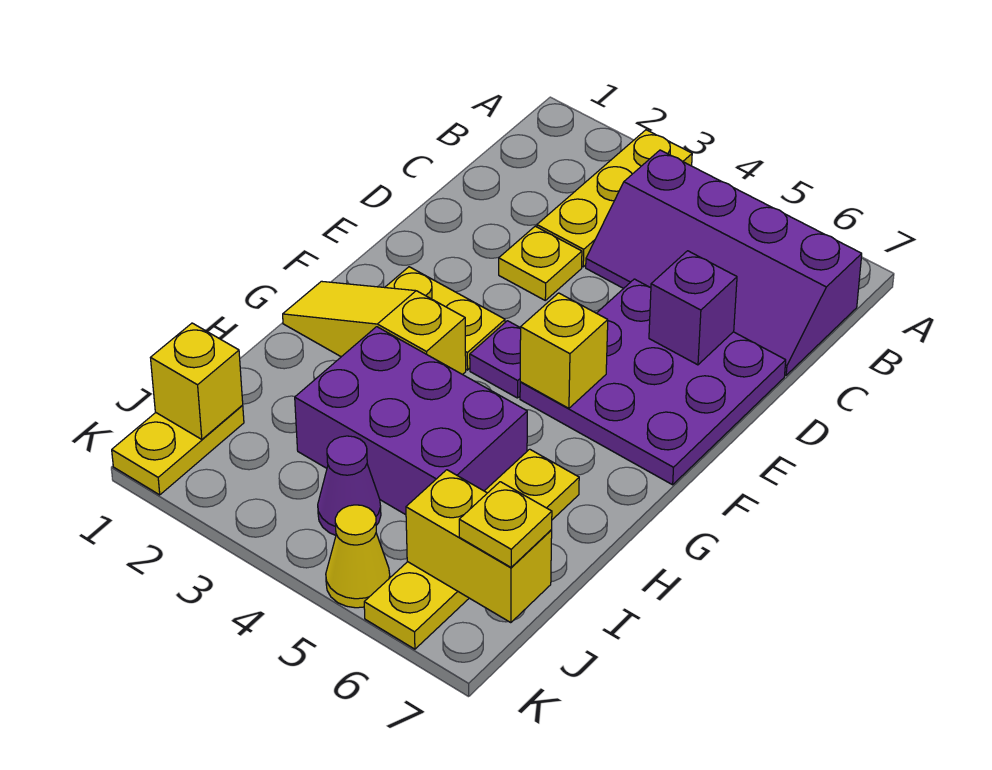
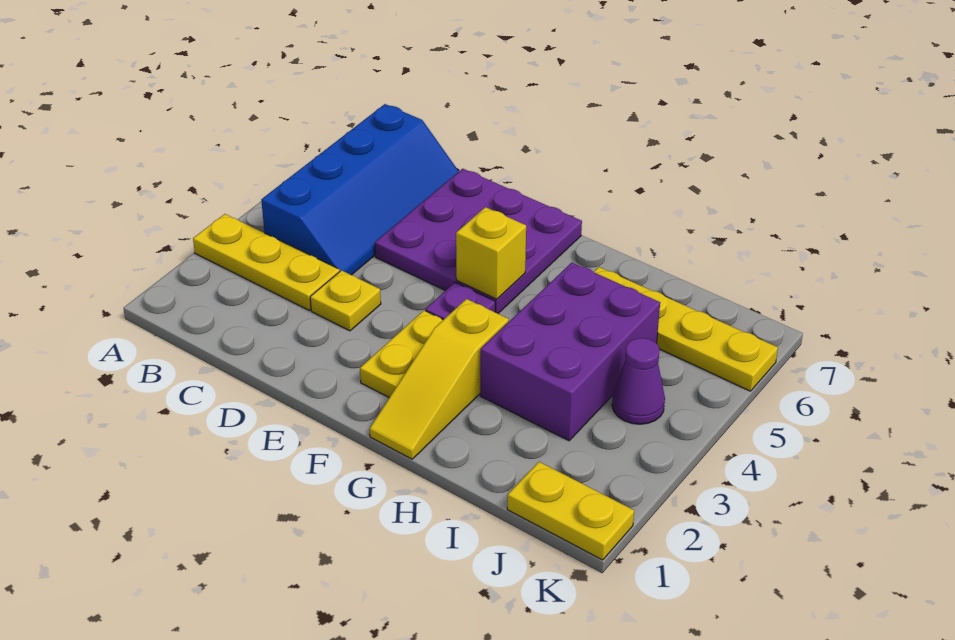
purple 2x4 slope [586,150,862,375] -> blue 2x4 slope [261,104,459,275]
purple 1x1 brick [649,251,737,365] -> none
yellow 1x1 brick [151,323,243,439] -> none
yellow 1x2 brick [406,470,552,623] -> none
yellow 1x1 plate [459,482,552,567] -> none
yellow 1x1 cone [326,505,390,608] -> none

